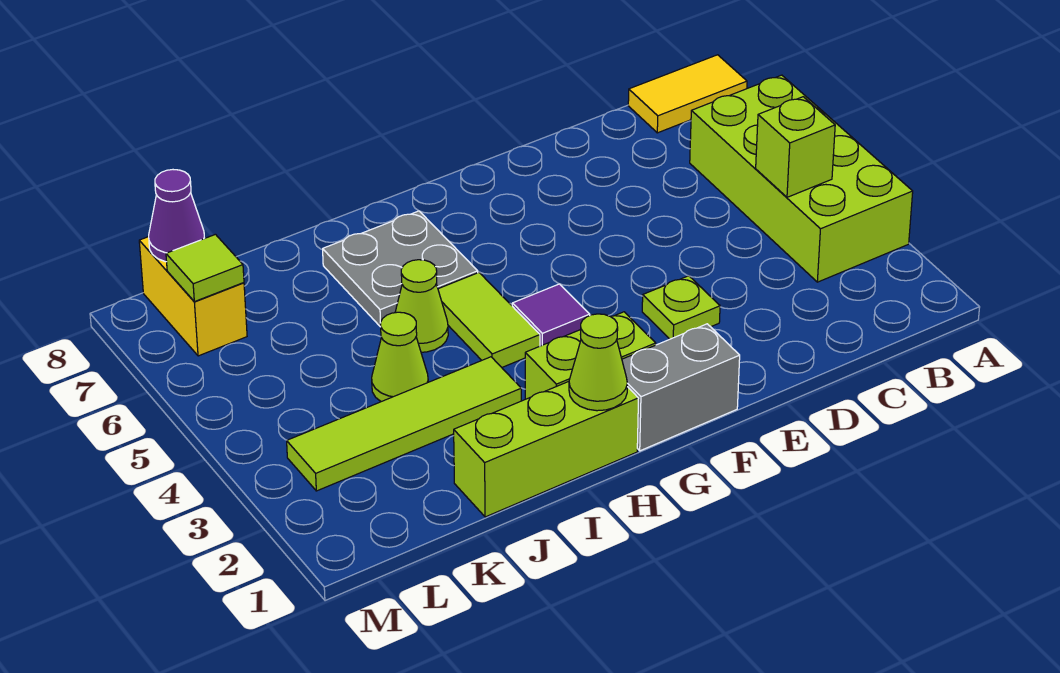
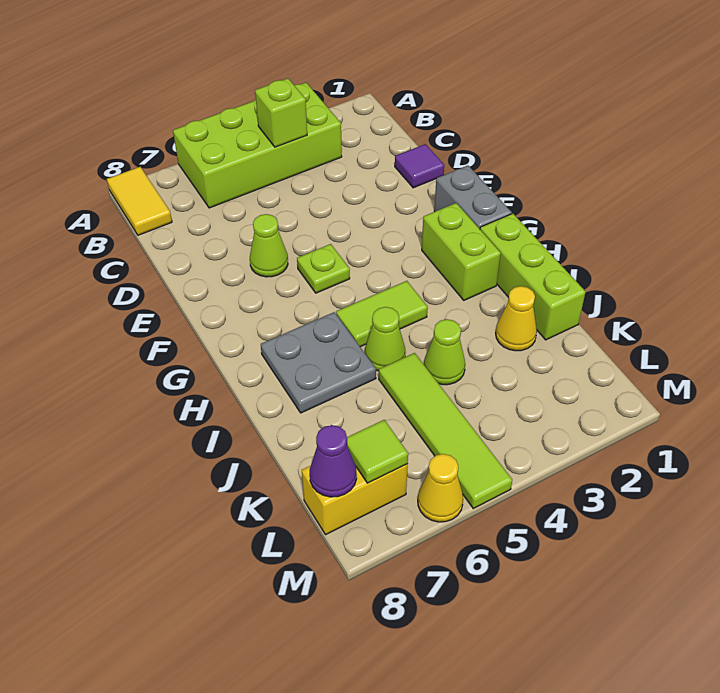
lime 1x1 plate [642,276,720,339] -> lime 1x1 plate moved to [297,244,350,293]
purple 1x1 tile [512,284,590,346] -> purple 1x1 tile moved to [395,144,444,188]
lime 1x1 cone [569,314,627,411] -> lime 1x1 cone moved to [250,214,288,277]
lime 1x4 tile [287,357,521,491] -> lime 1x4 tile moved to [379,353,512,508]
none -> yellow 1x1 cone [496,286,537,351]
none -> yellow 1x1 cone [418,454,463,522]

